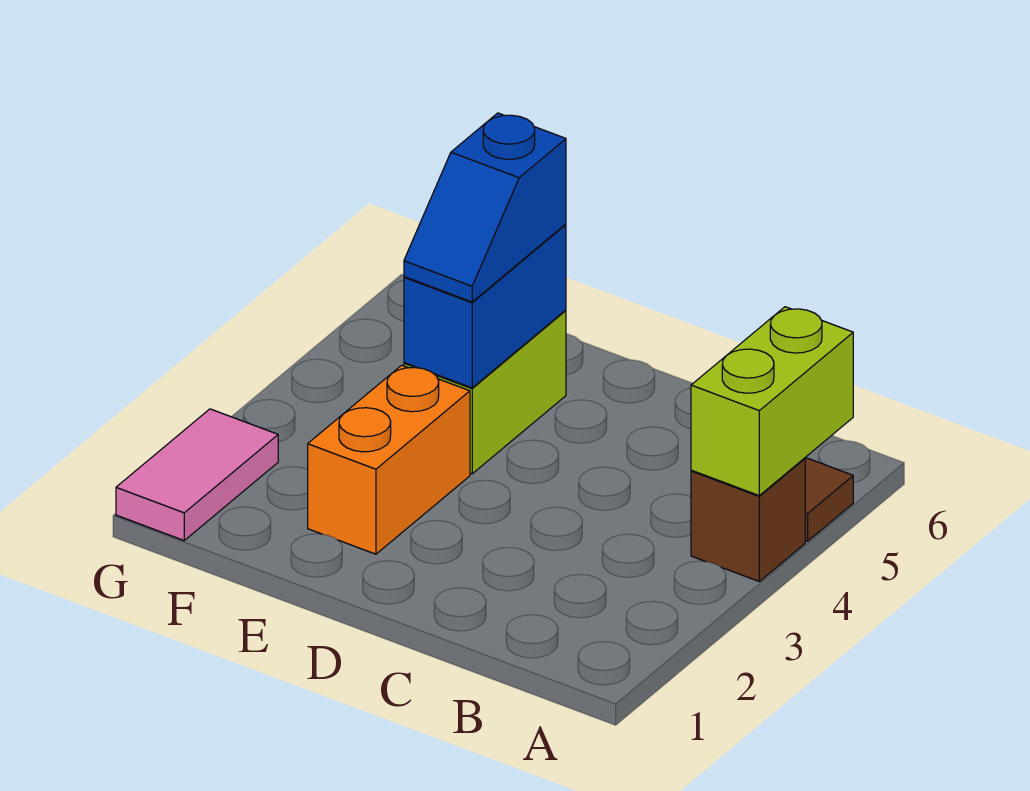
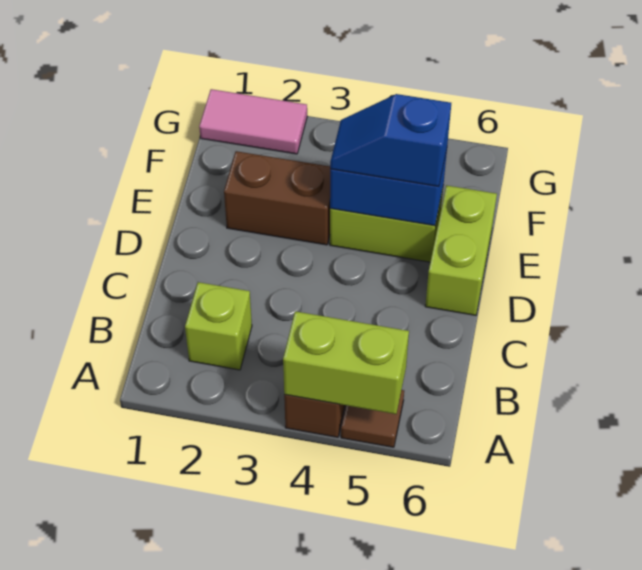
none -> lime 1x1 brick [185,282,252,370]
none -> lime 1x2 brick [425,185,497,315]
orange 1x2 brick [308,365,470,554] -> brown 1x2 brick [224,151,330,245]

